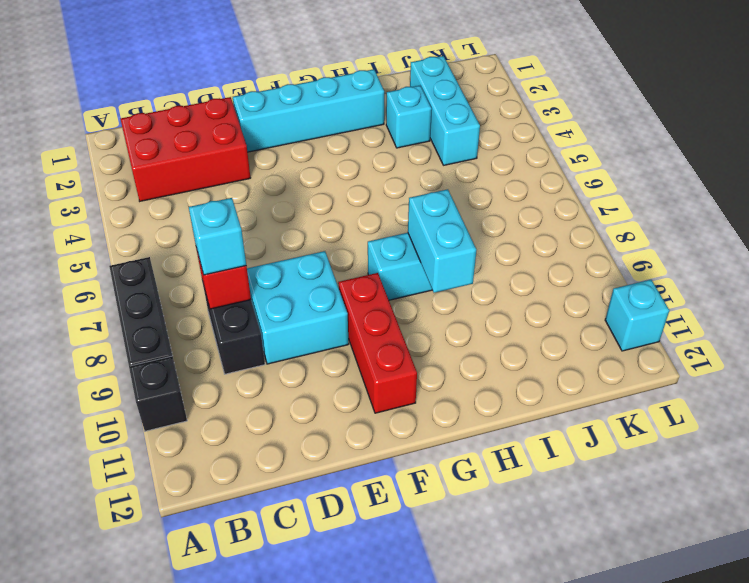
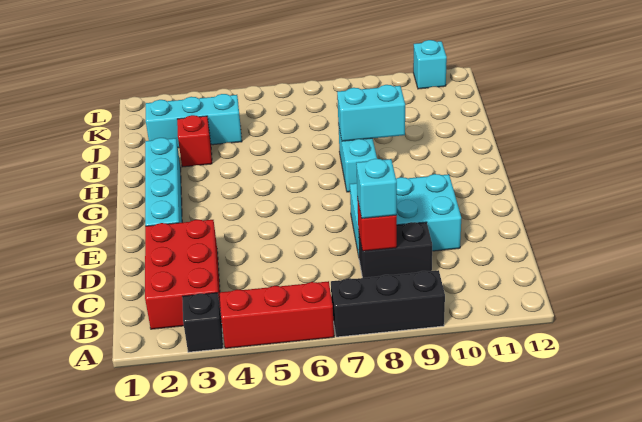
black 1x1 brick [129,356,187,431] -> black 1x1 brick moved to [182,293,223,352]
cyan 2x2 brick [247,251,349,364] -> cyan 2x3 brick [350,174,461,256]
red 1x3 brick [338,273,417,413] -> red 1x3 brick moved to [220,281,334,348]
cyan 1x1 brick [386,86,432,148] -> red 1x1 brick [177,115,212,167]

